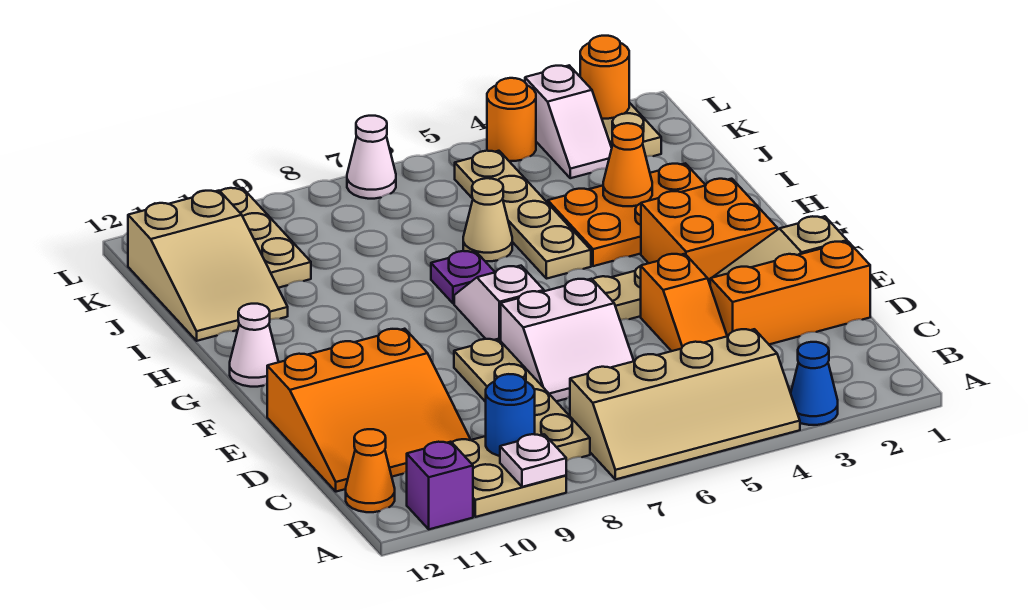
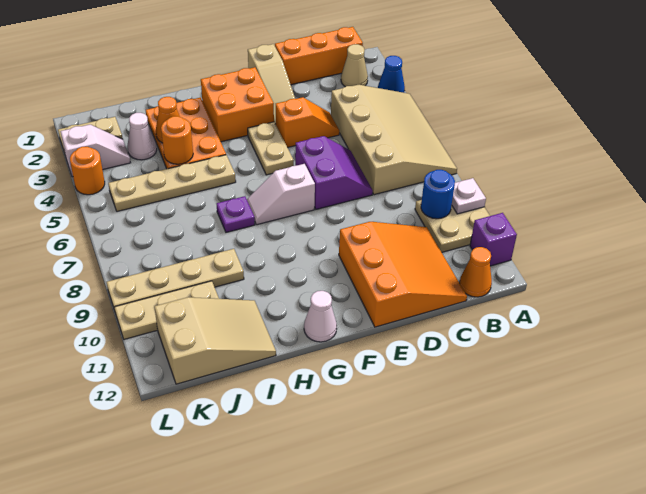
tan 2x4 slope [570,329,800,480] -> tan 3x4 slope [331,85,457,195]
tan 1x4 plate [454,339,590,461] -> tan 1x4 plate moved to [107,249,244,311]
orange 1x3 brick [710,242,870,345] -> orange 1x3 brick turned to [275,27,363,85]
white 2x2 slope [501,279,634,401] -> purple 2x2 slope [295,136,373,209]
tan 1x1 cone [463,178,512,261] -> tan 1x1 cone moved to [341,44,368,87]
orange 1x1 round brick [580,36,629,119] -> orange 1x1 round brick moved to [161,116,193,164]
white 1x1 cone [347,116,396,199] -> white 1x1 cone moved to [128,113,157,160]

